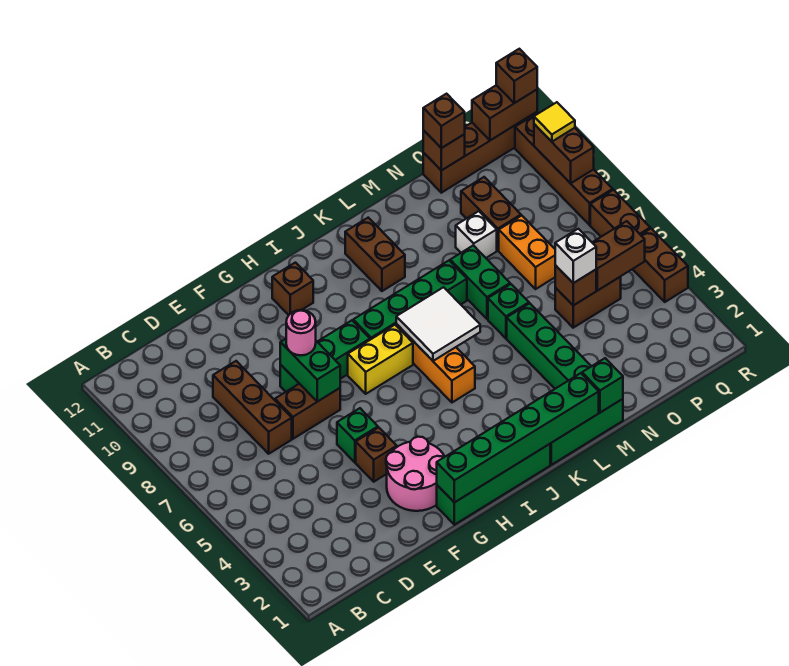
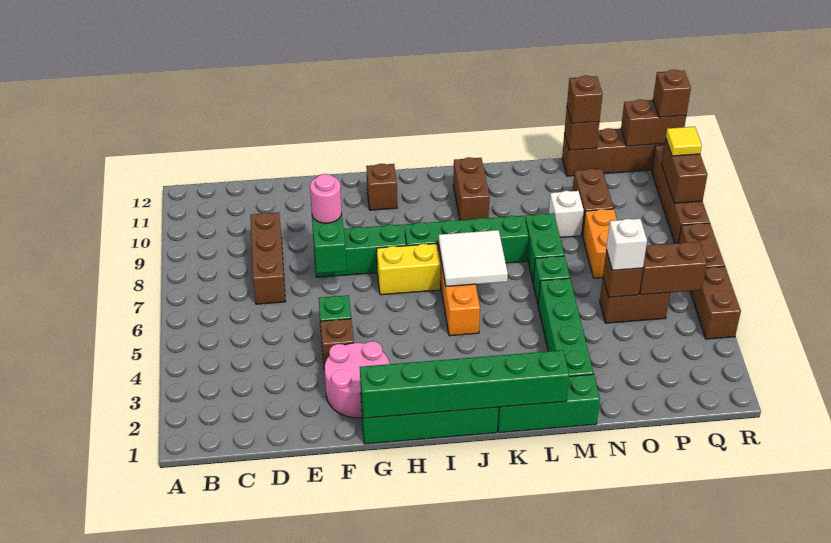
brown 1x2 brick [275,384,340,439] -> none
green 1x1 brick [582,358,623,413] -> none

